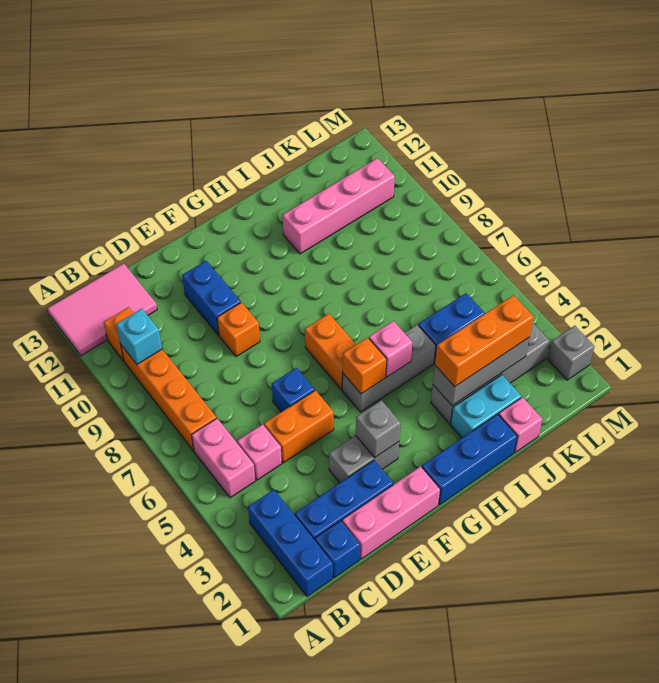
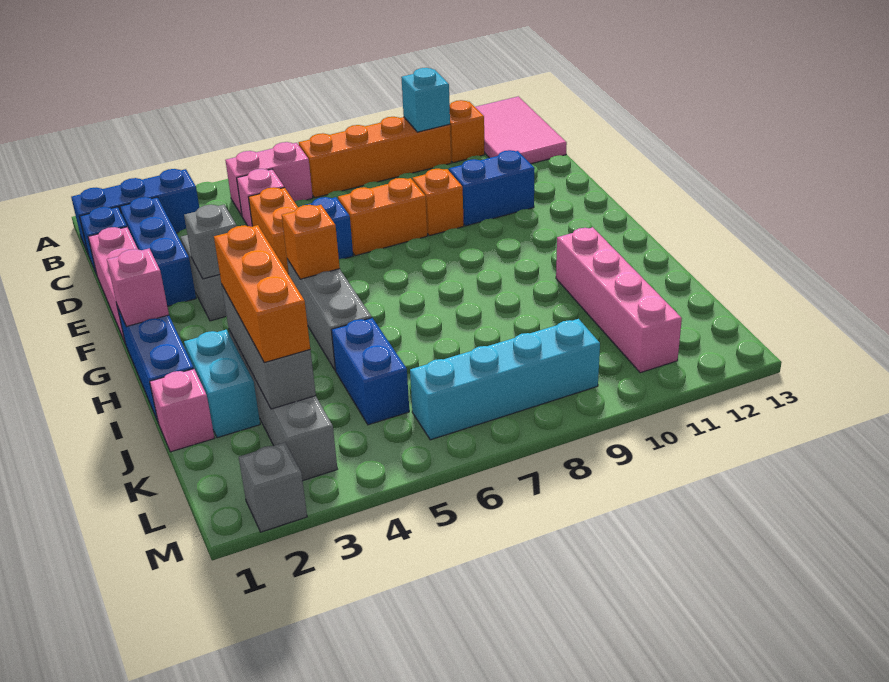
orange 1x2 brick [305,314,356,390] -> orange 1x2 brick moved to [338,178,427,256]
pink 1x1 brick [369,321,412,377] -> pink 1x1 brick moved to [107,249,169,327]
none -> cyan 1x4 brick [410,319,600,440]

